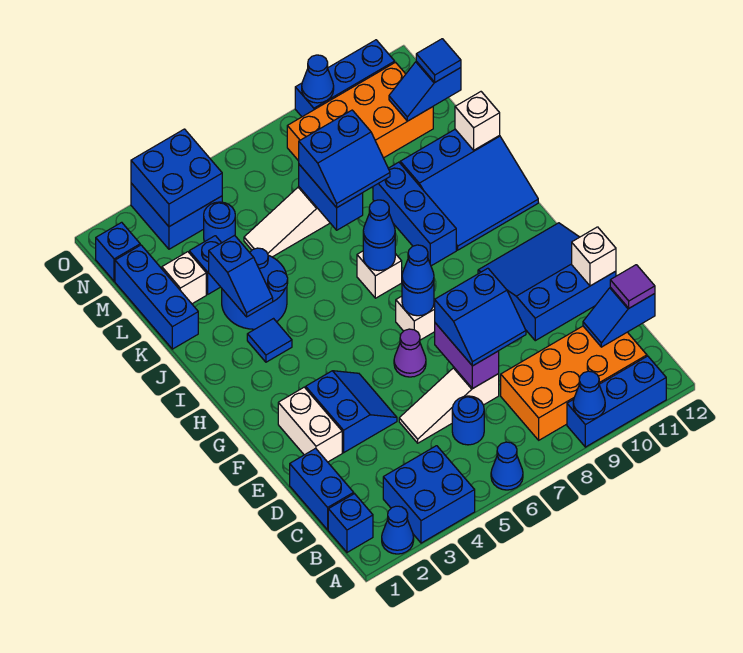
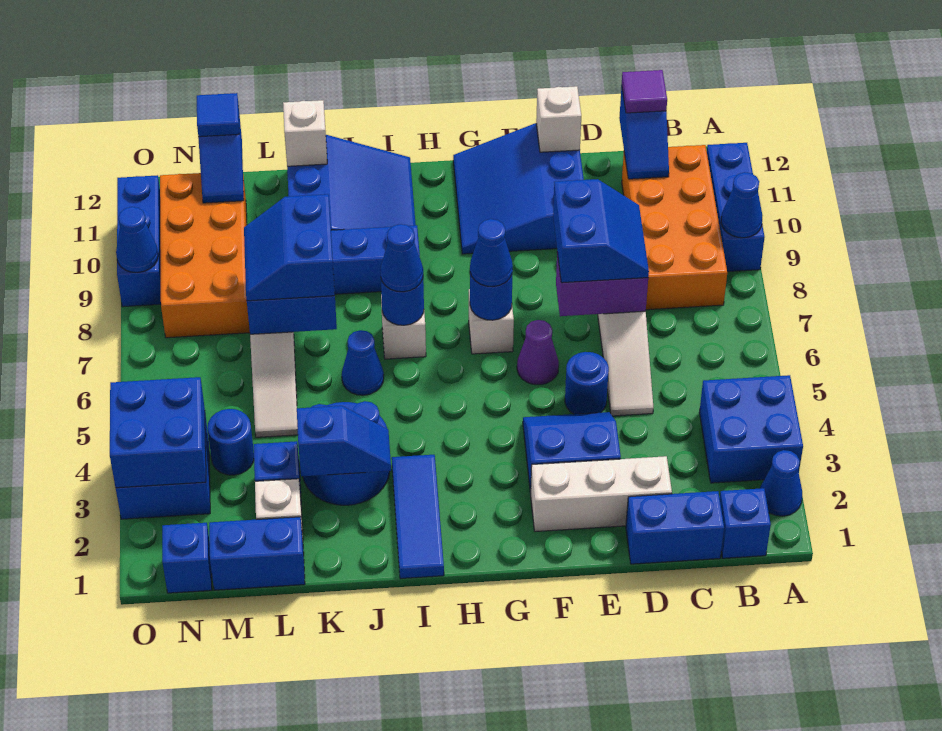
blue 1x1 cone [491,442,523,490] -> blue 1x1 cone moved to [342,330,384,395]
blue 1x1 round brick [452,396,484,445] -> blue 1x1 round brick moved to [565,352,609,414]
white 1x2 brick [278,387,342,462] -> white 1x3 brick [531,456,672,532]
blue 1x1 tile [247,319,292,362] -> blue 1x3 tile [392,455,444,579]
blue 1x3 brick [115,245,198,349] -> blue 1x2 brick [209,517,305,590]
blue 2x2 slope [299,110,390,208] -> blue 2x2 slope turned to [244,194,335,301]

